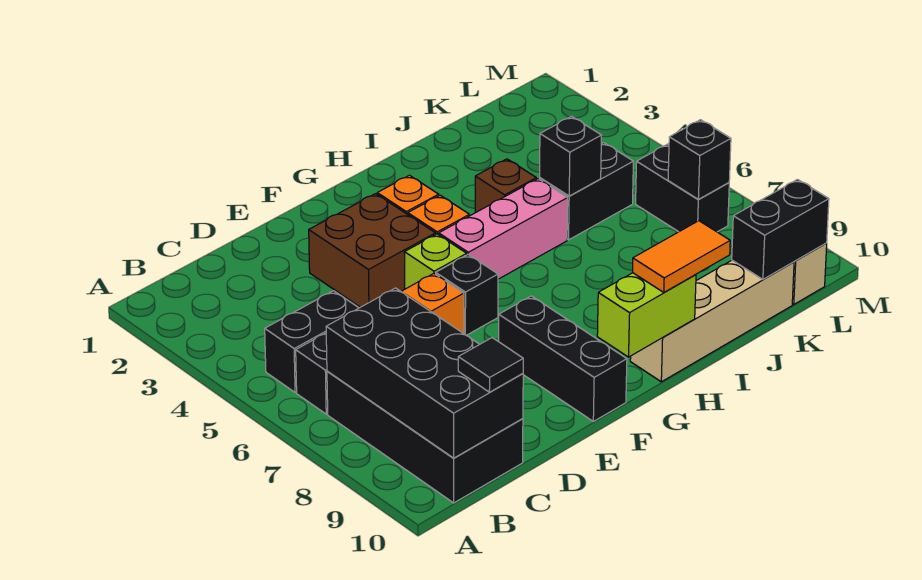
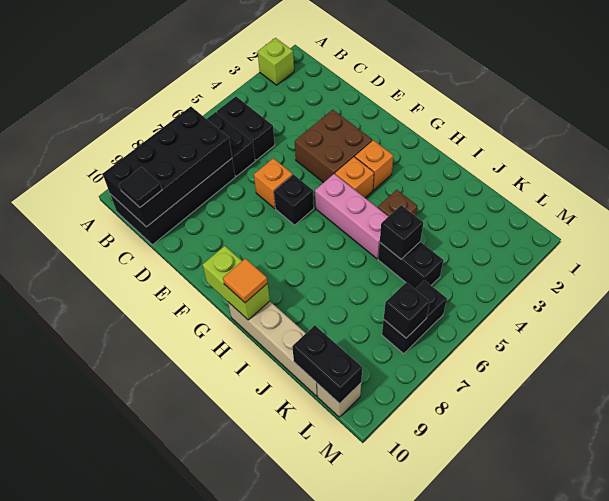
lime 1x1 brick [404,234,467,289] -> lime 1x1 brick moved to [258,38,294,85]
black 1x3 brick [499,296,627,421] -> none
orange 1x2 tile [632,221,730,292] -> orange 1x1 tile [223,259,267,303]

